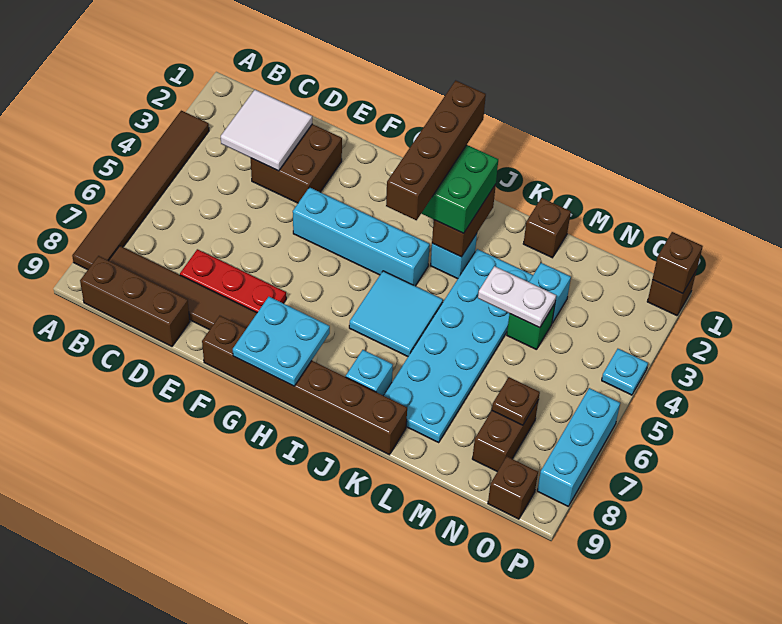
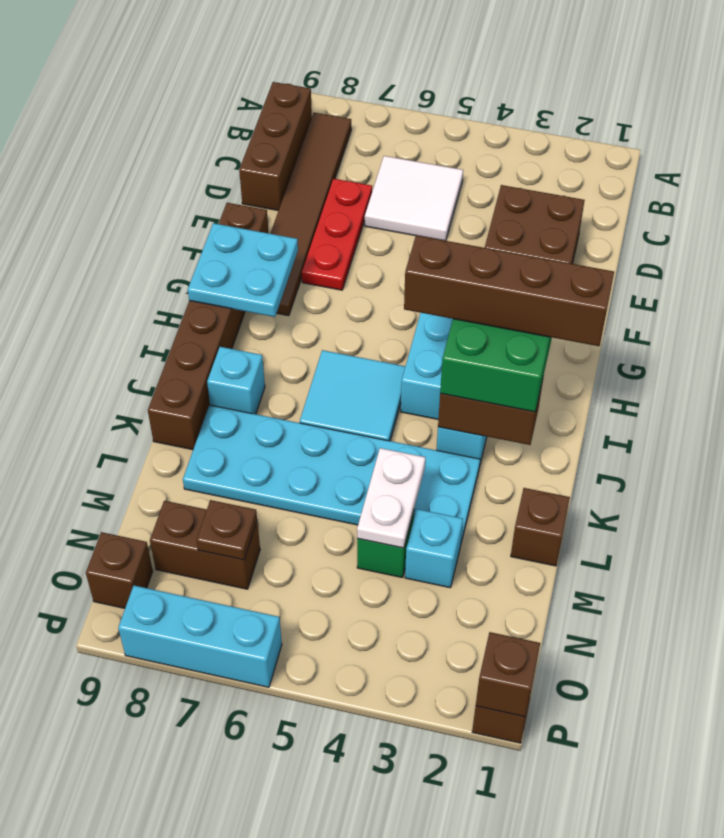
brown 1x6 tile [72,111,209,270] -> none
white 2x2 tile [221,90,312,171] -> white 2x2 tile moved to [365,156,463,241]
cyan 1x1 plate [602,349,648,395] -> none

